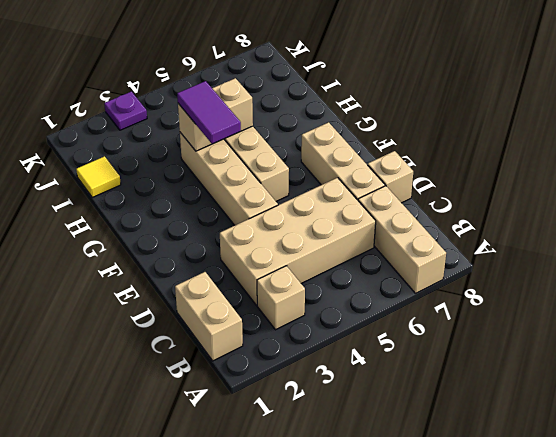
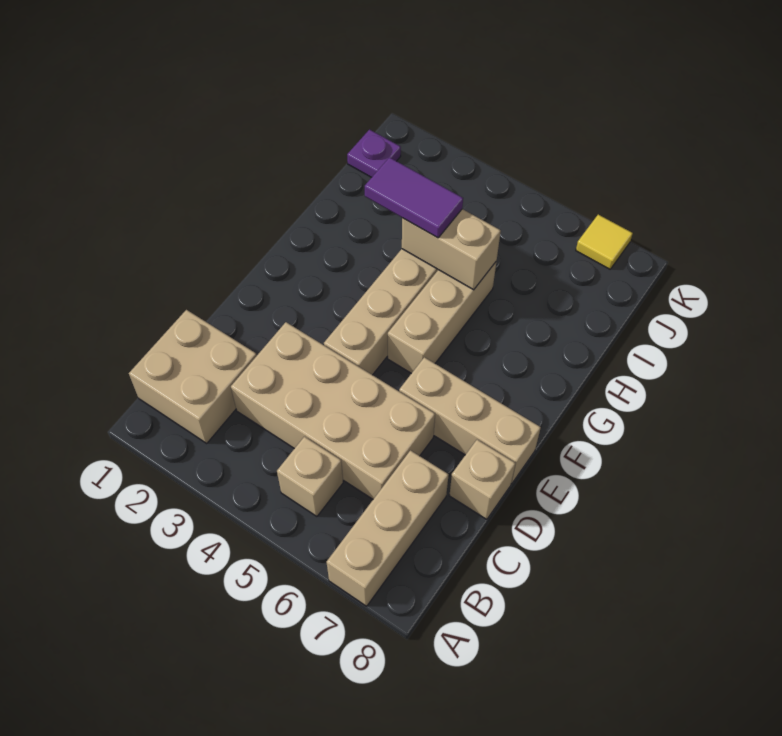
tan 1x2 brick [175,272,243,361] -> tan 2x2 brick [129,310,257,443]
tan 1x1 brick [257,266,305,330] -> tan 1x1 brick moved to [277,437,343,516]
tan 1x3 brick [301,122,385,200] -> tan 1x3 brick turned to [399,357,541,484]
purple 1x2 tile [177,81,241,144] -> purple 1x2 tile turned to [365,158,463,238]
yellow 1x1 tile [76,156,121,197] -> yellow 1x1 tile moved to [576,215,633,269]
purple 1x1 plate [104,92,147,130] -> purple 1x1 plate moved to [347,130,401,177]

